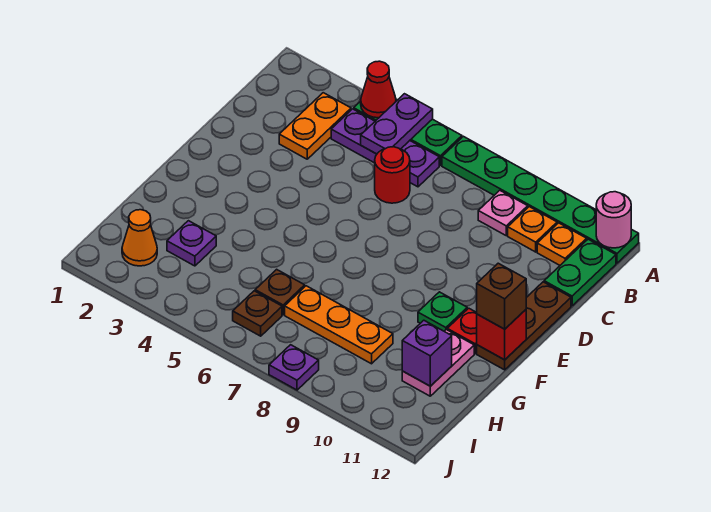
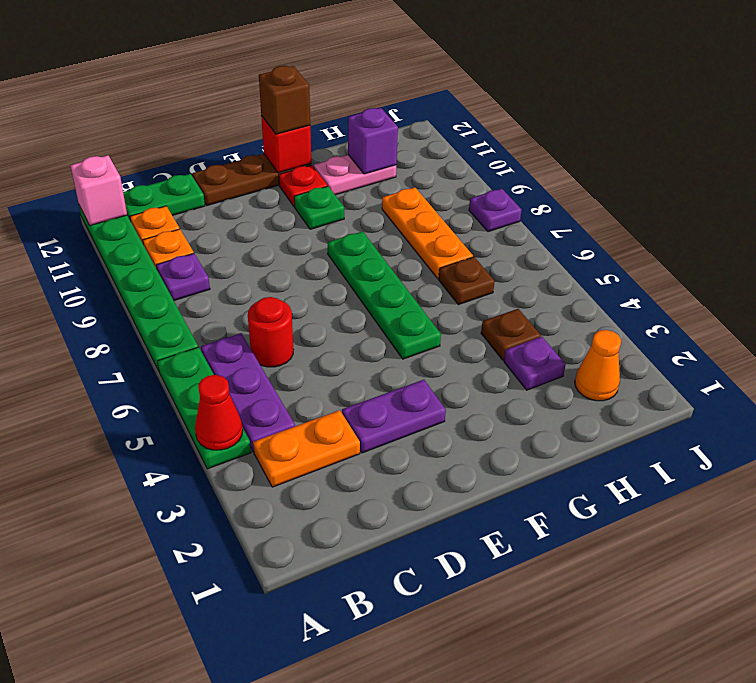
purple 1x2 plate [361,94,433,154] -> purple 1x2 plate moved to [342,380,446,453]
pink 1x1 round brick [596,192,631,248] -> pink 1x1 brick [70,155,127,225]
pink 1x1 plate [478,190,528,235] -> purple 1x1 plate [156,253,210,301]
none -> green 1x4 plate [328,231,441,359]
brown 1x1 plate [233,291,282,336] -> brown 1x1 plate moved to [481,309,541,360]

